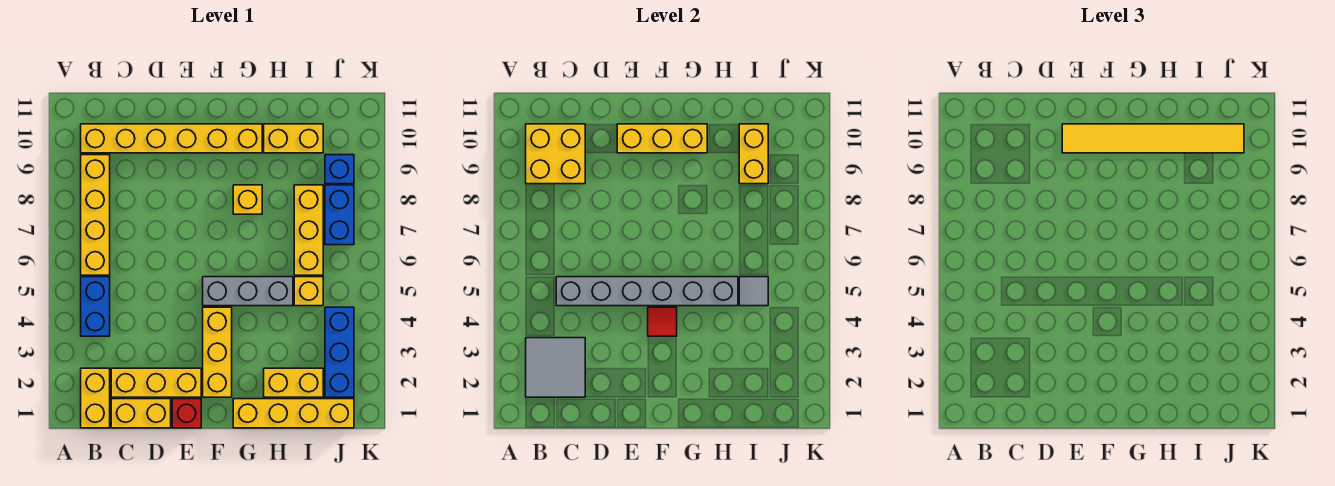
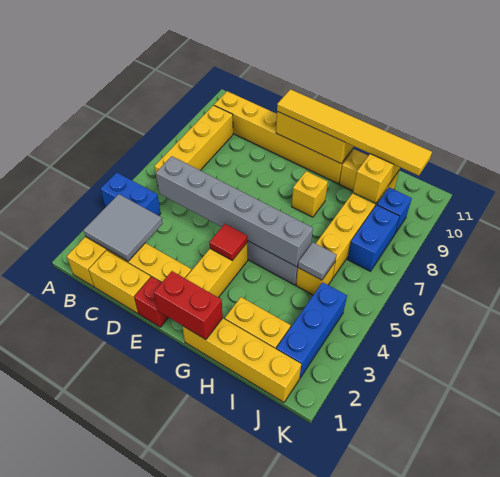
blue 1x2 brick [81,277,110,336] -> blue 1x2 brick turned to [101,173,161,216]
yellow 2x2 brick [526,124,585,184] -> none
none -> red 1x2 brick [154,271,223,340]

